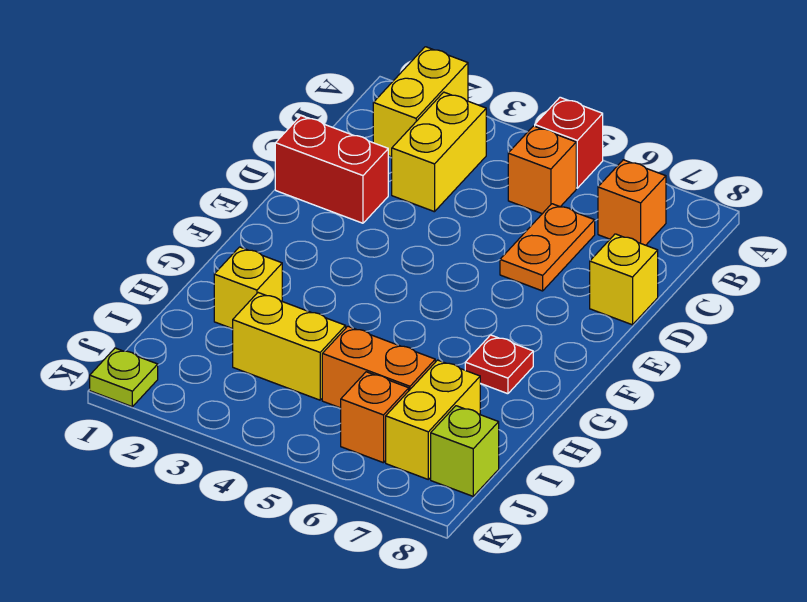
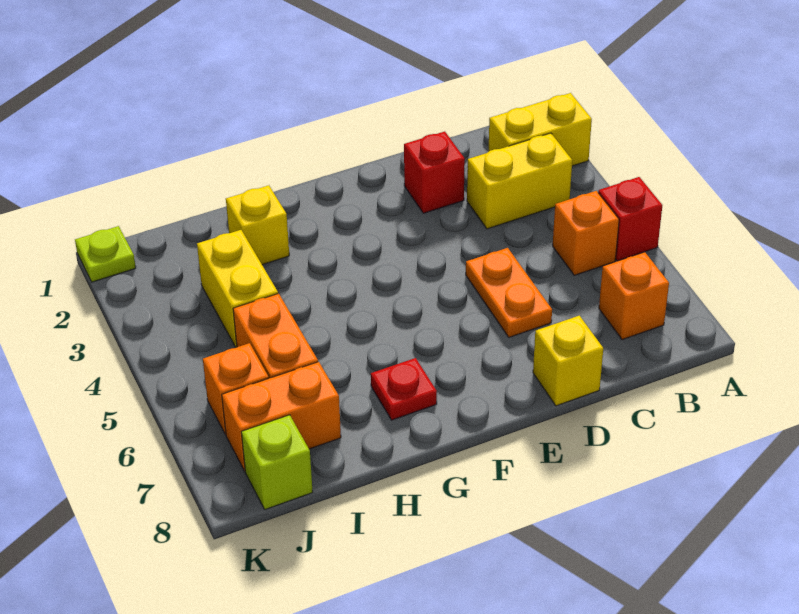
orange 1x2 plate [500,204,595,291] -> orange 1x2 plate turned to [466,248,552,337]
red 1x2 brick [275,116,388,223] -> red 1x1 brick [404,132,465,213]
yellow 1x2 brick [386,360,480,479] -> orange 1x2 brick [222,362,341,471]

